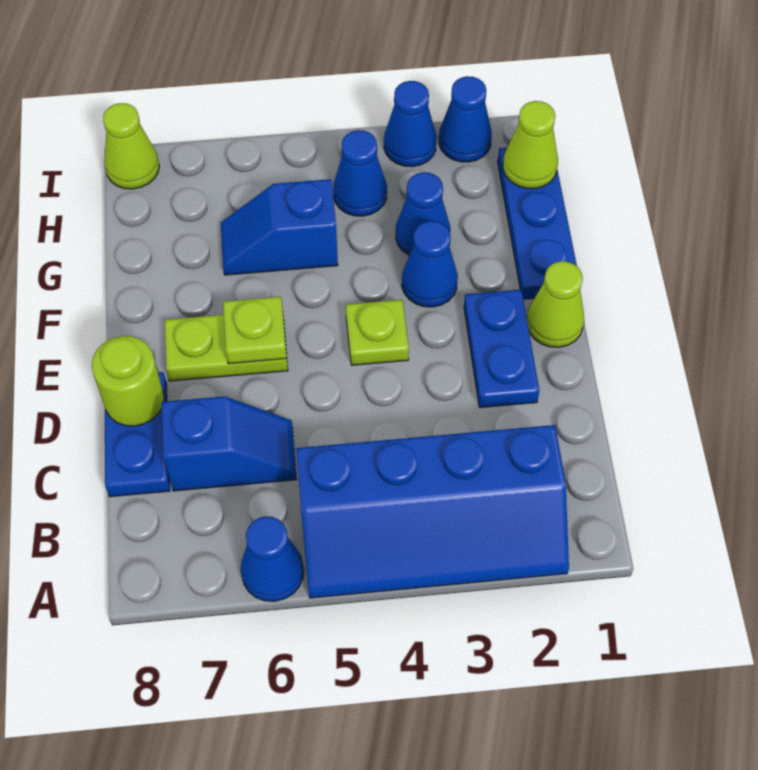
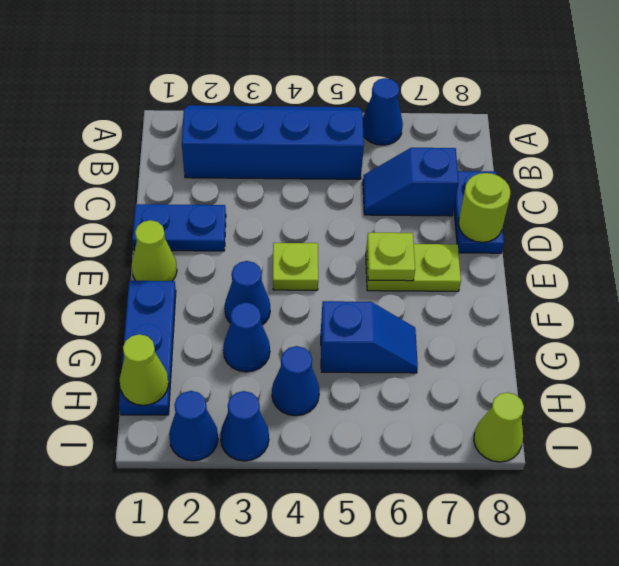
blue 1x2 plate [464,290,539,408] -> blue 1x2 plate turned to [132,204,226,251]

